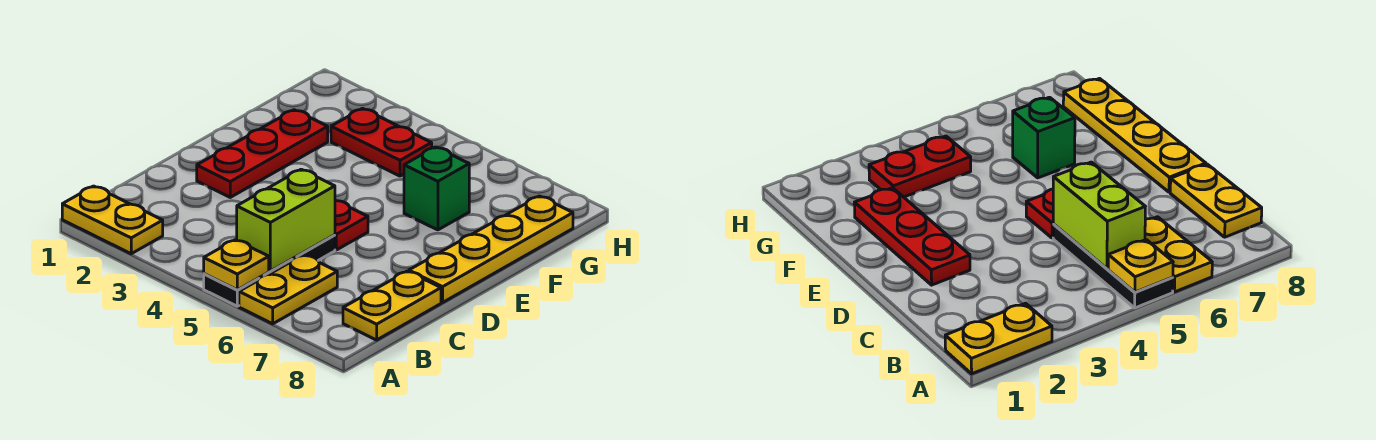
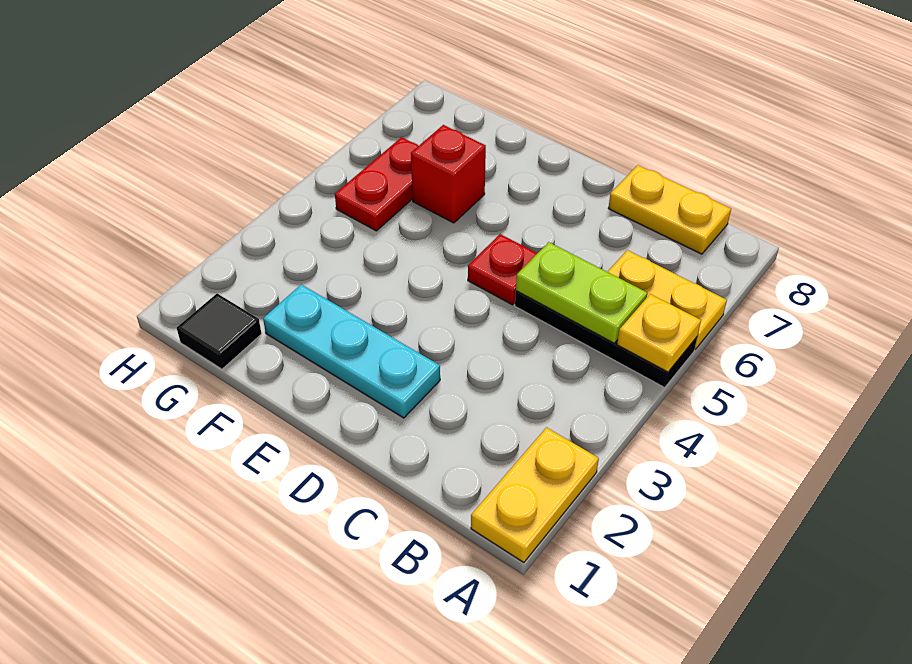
lime 1x2 brick [237,169,335,271] -> lime 1x2 plate [516,242,647,343]
red 1x3 plate [197,110,328,197] -> cyan 1x3 plate [263,285,440,418]
yellow 1x4 plate [409,196,573,302] -> none
green 1x1 brick [404,147,469,230] -> red 1x1 brick [411,125,486,223]
none -> black 1x1 tile [177,294,262,369]
red 1x2 plate [331,109,432,176] -> red 1x2 plate moved to [335,137,418,231]

